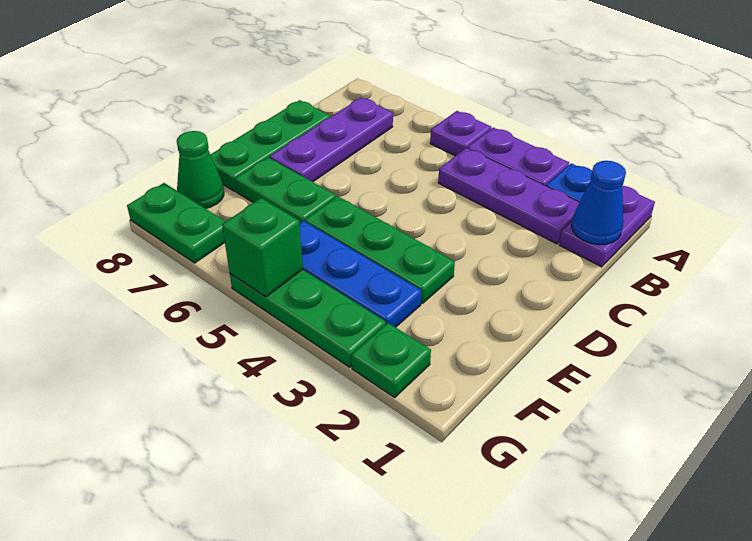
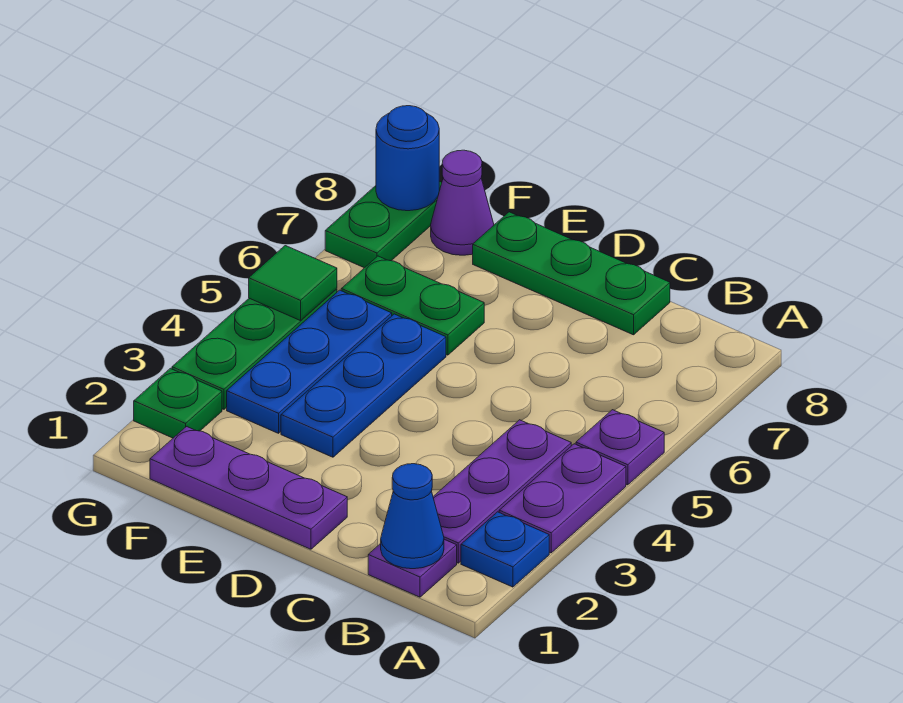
purple 1x2 plate [559,186,655,267] -> purple 1x1 plate [368,539,457,597]
purple 1x3 plate [270,98,393,182] -> purple 1x3 plate moved to [150,427,347,549]
green 1x3 plate [305,196,455,303] -> blue 1x3 plate [281,314,446,457]
green 1x2 plate [235,157,336,223] -> green 1x2 plate turned to [341,256,484,355]
green 1x1 cone [177,131,224,209] -> purple 1x1 cone [431,150,494,255]
green 1x1 brick [222,198,303,297] -> green 1x1 tile [249,246,337,321]
none -> blue 1x1 round brick [376,106,439,211]

